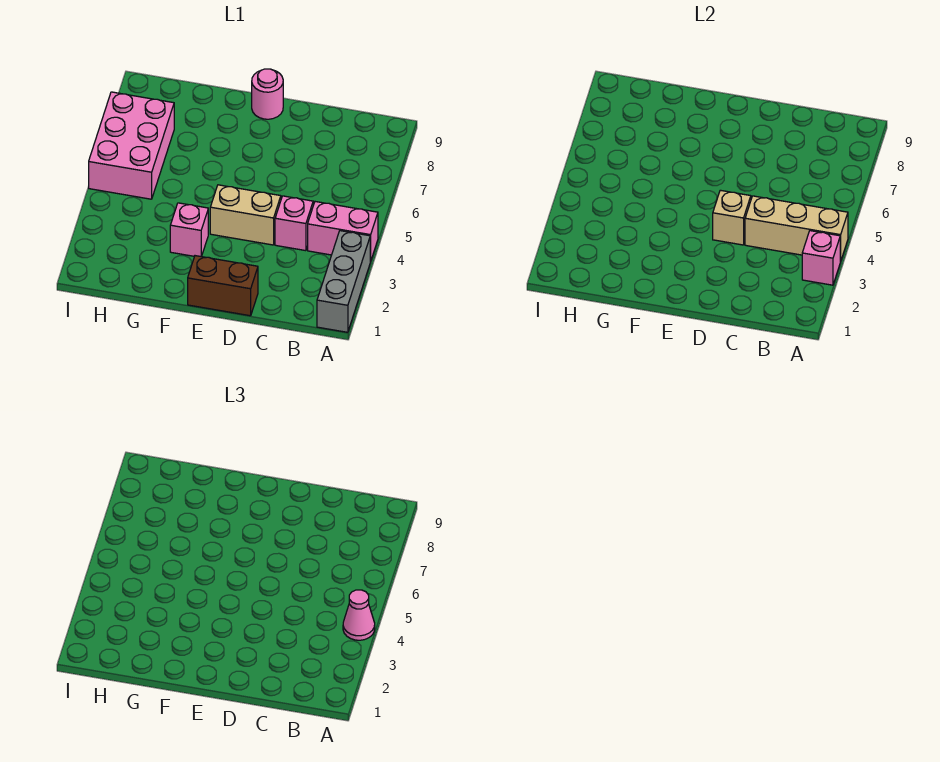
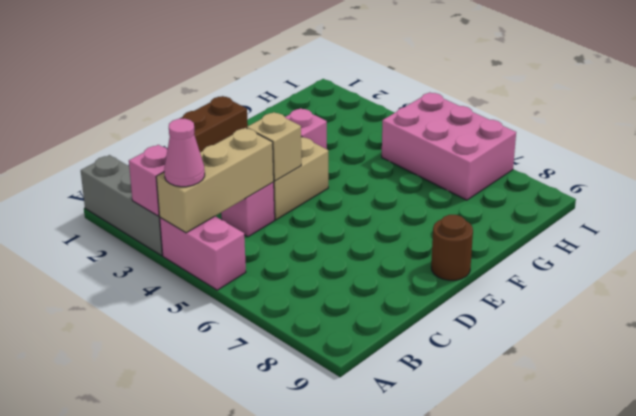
pink 1x2 brick [308,202,378,261] -> pink 1x2 brick turned to [160,216,246,290]
pink 1x1 round brick [252,69,283,119] -> brown 1x1 round brick [431,215,473,280]

